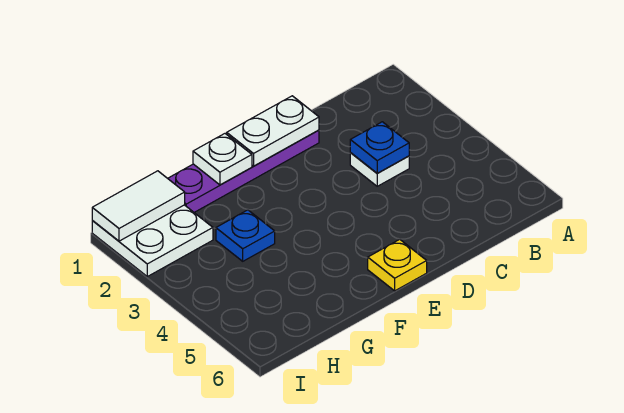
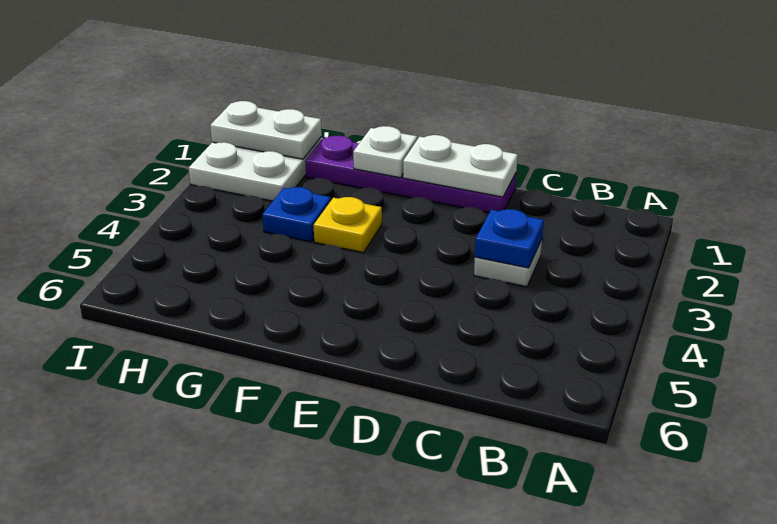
yellow 1x1 plate [368,239,427,291] -> yellow 1x1 plate moved to [314,197,382,253]
white 1x2 tile [92,171,185,241] -> white 1x2 plate [210,101,322,159]

